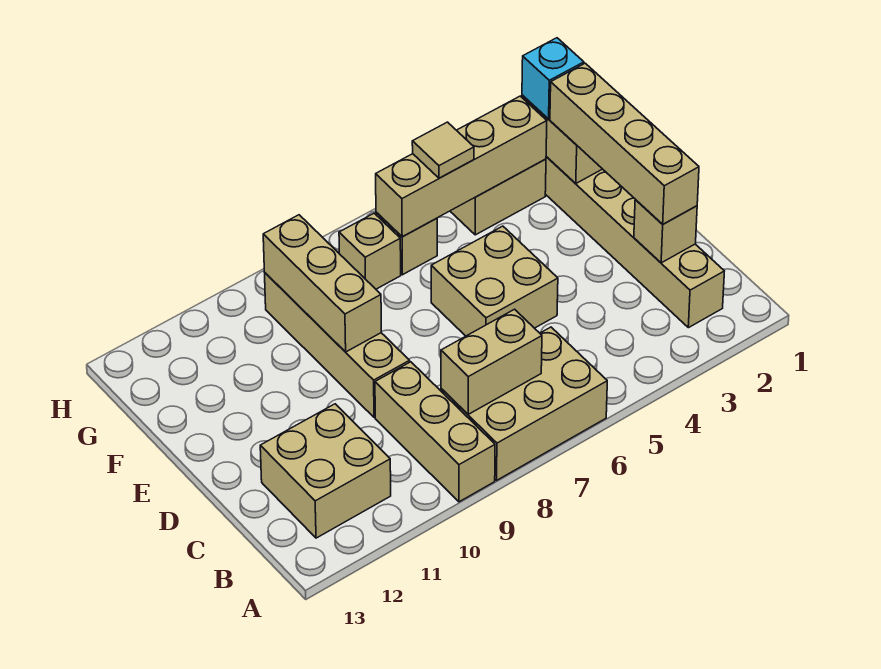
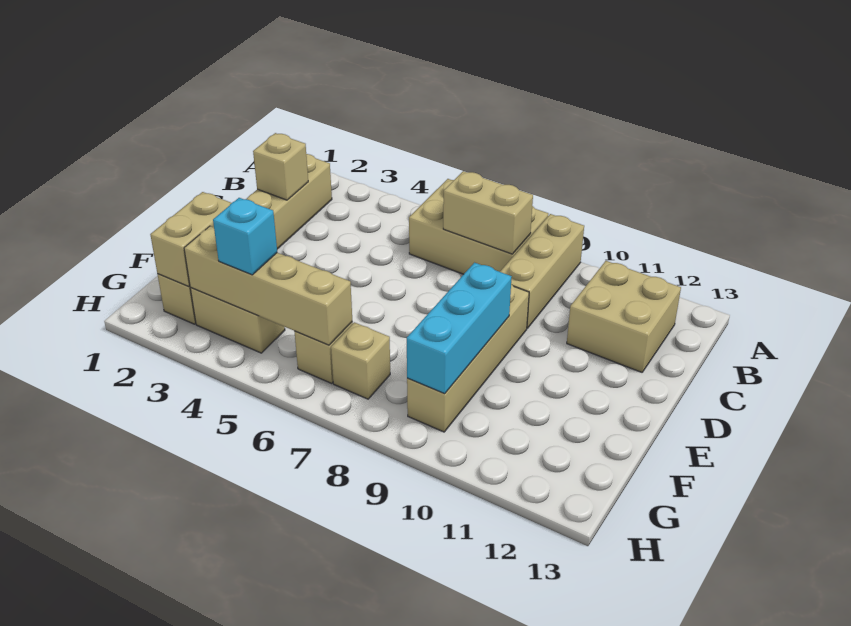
tan 1x4 brick [550,63,699,224] -> none
tan 2x2 brick [431,226,558,336] -> none
tan 1x3 brick [263,215,381,352] -> cyan 1x3 brick [407,263,512,394]
cyan 1x1 brick [522,38,584,119] -> cyan 1x1 brick moved to [213,198,277,275]
tan 1x1 tile [412,122,474,178] -> none

